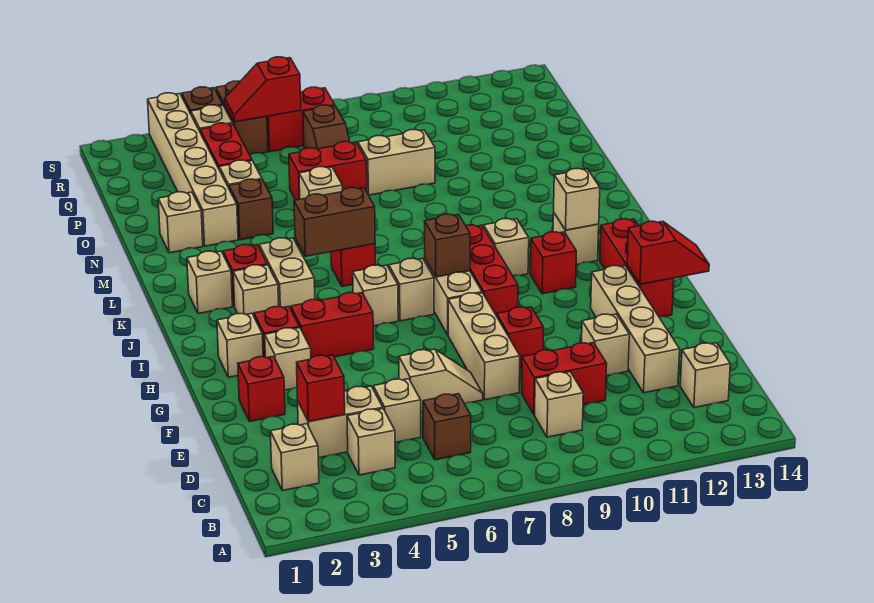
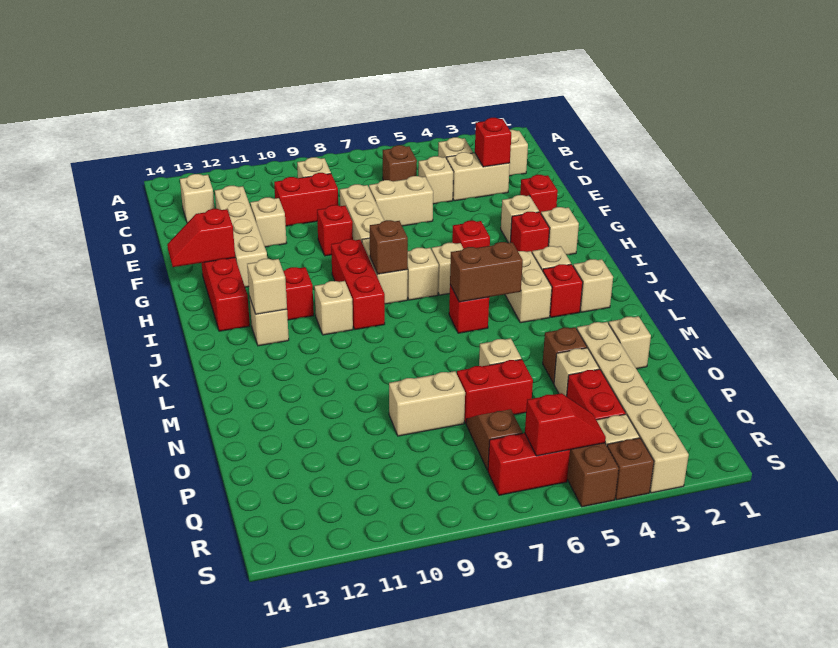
tan 1x2 slope [399,349,483,412] -> tan 1x2 brick [369,176,433,226]
red 1x2 brick [291,293,374,358] -> red 1x1 brick [452,221,490,249]

